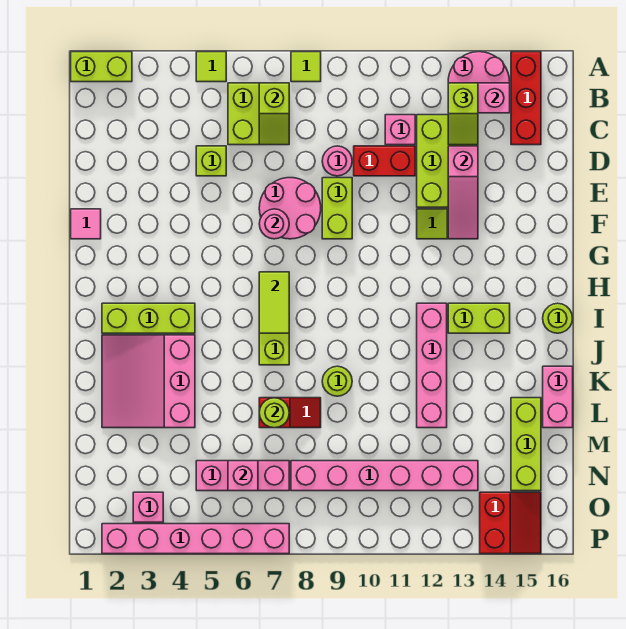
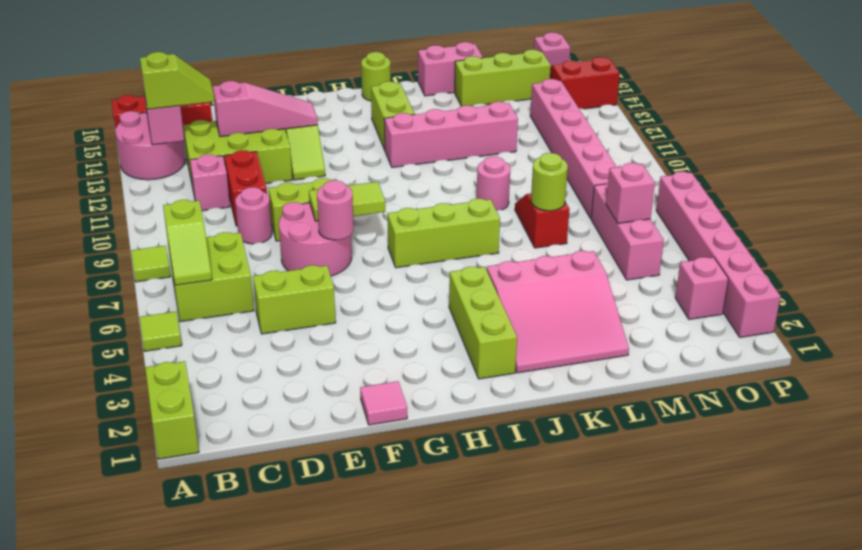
lime 1x2 slope [259,83,289,145] -> lime 1x2 slope turned to [163,200,212,285]
lime 1x1 brick [196,146,226,176] -> lime 1x2 brick [253,265,336,334]
lime 1x2 tile [259,272,289,333] -> lime 1x2 tile moved to [309,182,385,221]
lime 1x1 round brick [322,366,352,396] -> pink 1x1 round brick [477,157,510,211]
none -> pink 1x1 brick [534,32,570,66]

